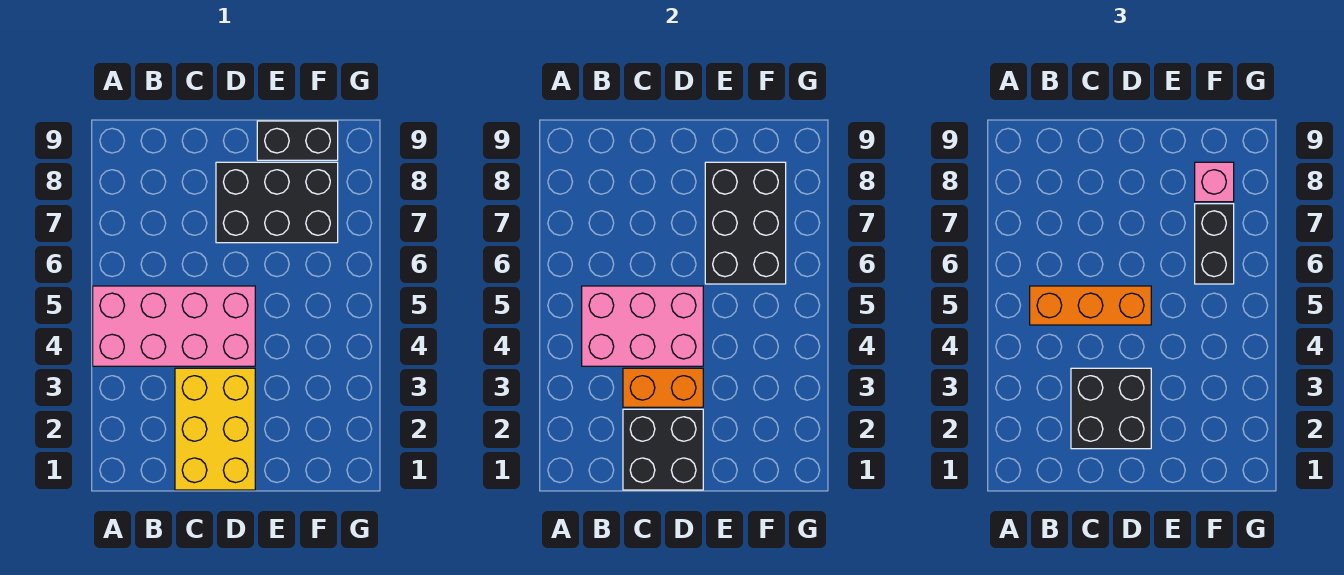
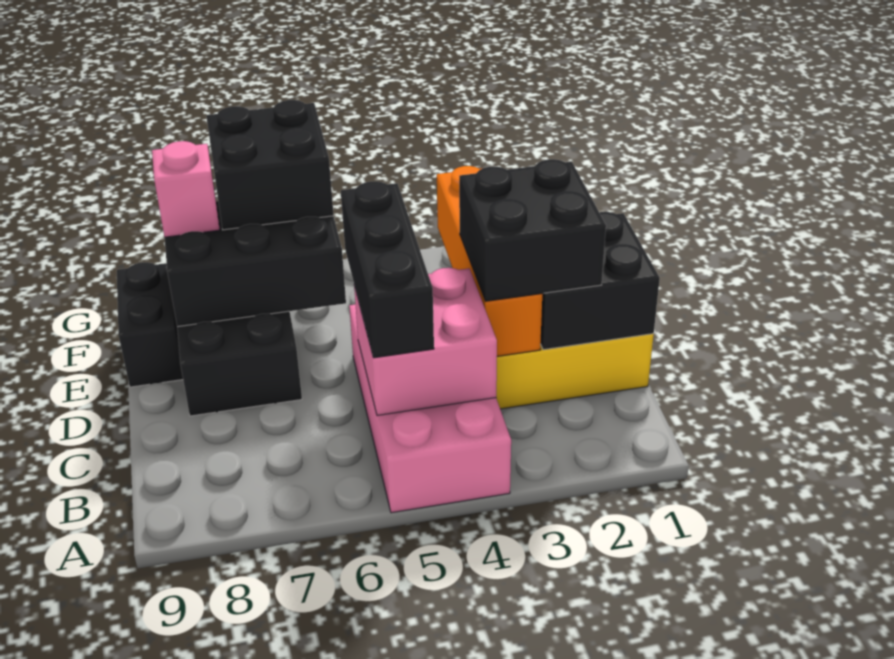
pink 2x3 brick [582,286,703,366] -> pink 2x2 brick [354,268,497,415]
orange 1x3 brick [1030,286,1151,325] -> black 1x3 brick [341,181,434,358]
orange 1x2 brick [623,368,703,407] -> orange 1x4 brick [437,166,542,356]
black 1x2 brick [1195,204,1234,284] -> black 2x2 brick [206,100,334,230]

